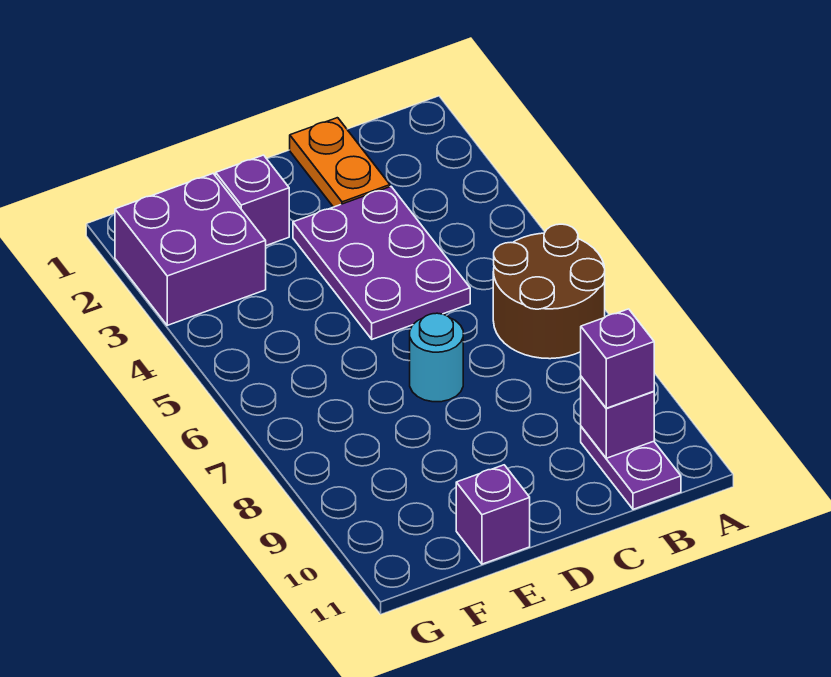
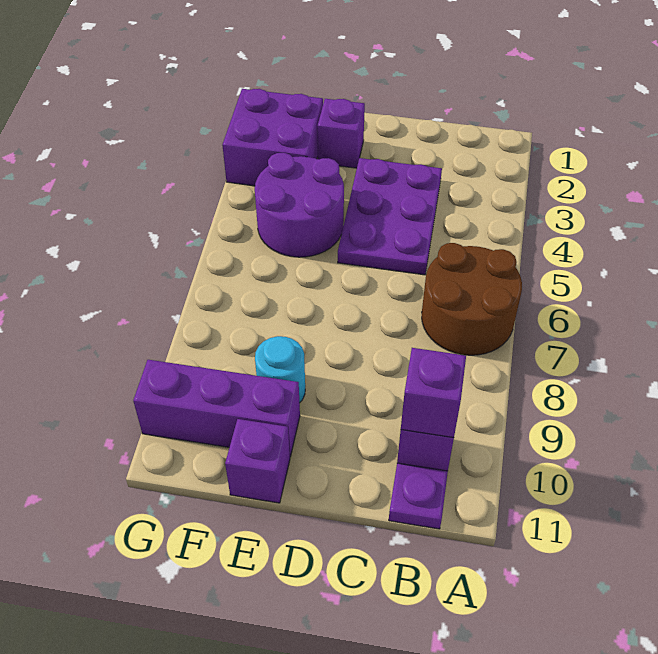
orange 1x2 plate [290,118,390,207] -> none
cyan 1x1 round brick [410,313,463,402] -> cyan 1x1 round brick moved to [255,336,305,403]
none -> purple 2x2 round brick [255,153,344,257]
none -> purple 1x3 brick [133,360,300,457]

